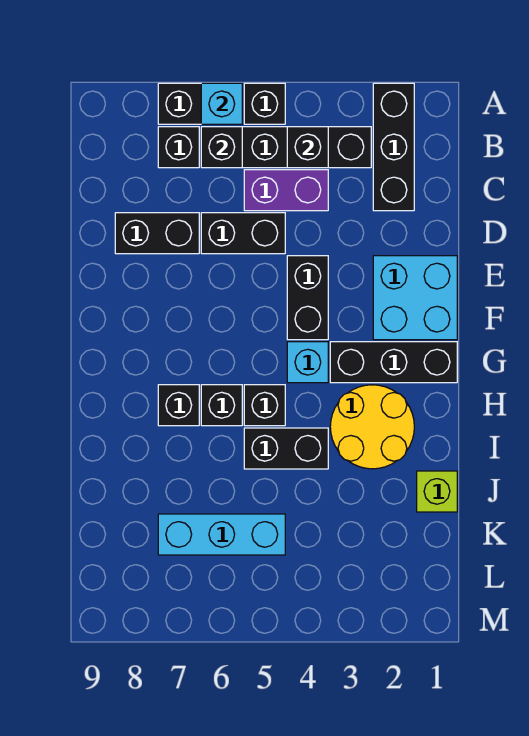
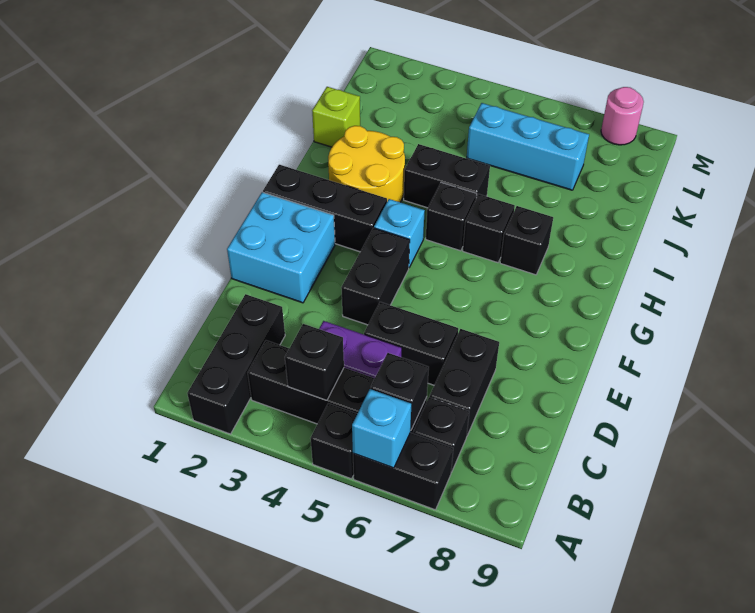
black 1x2 brick [115,213,199,254] -> black 1x2 brick turned to [430,329,499,435]
none -> pink 1x1 round brick [601,87,644,145]

